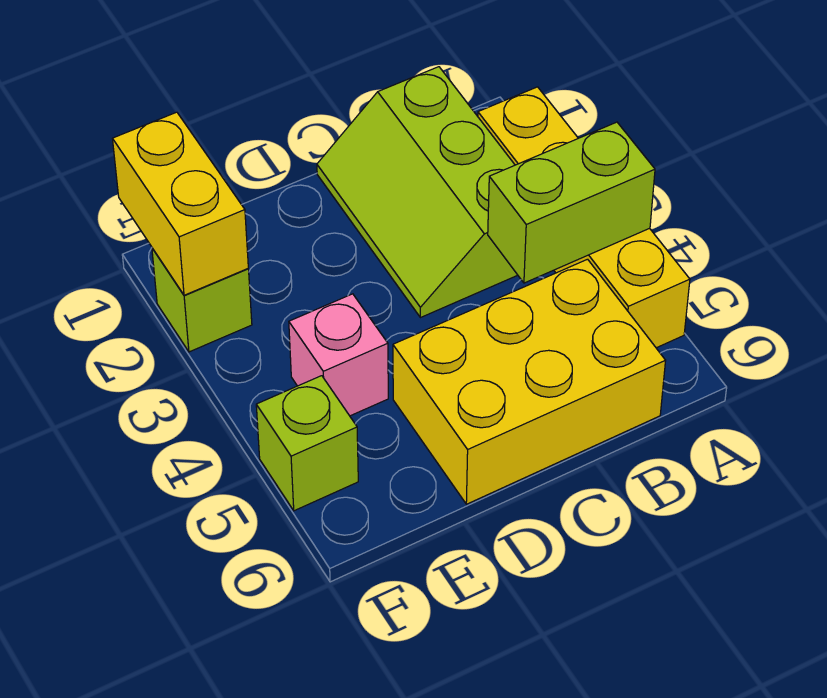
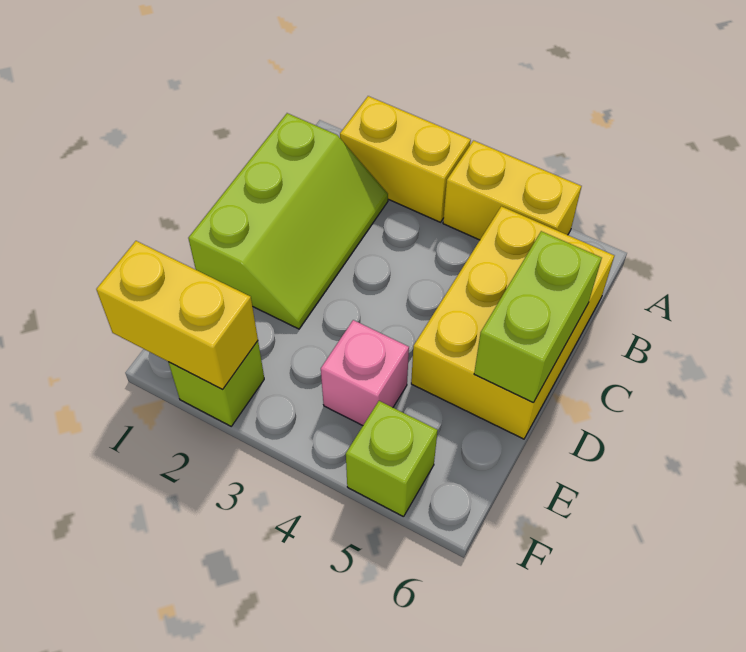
lime 1x2 brick [488,122,655,283] -> lime 1x2 brick moved to [474,231,602,403]
lime 2x3 slope [317,67,517,318] -> lime 2x3 slope turned to [188,113,388,329]

